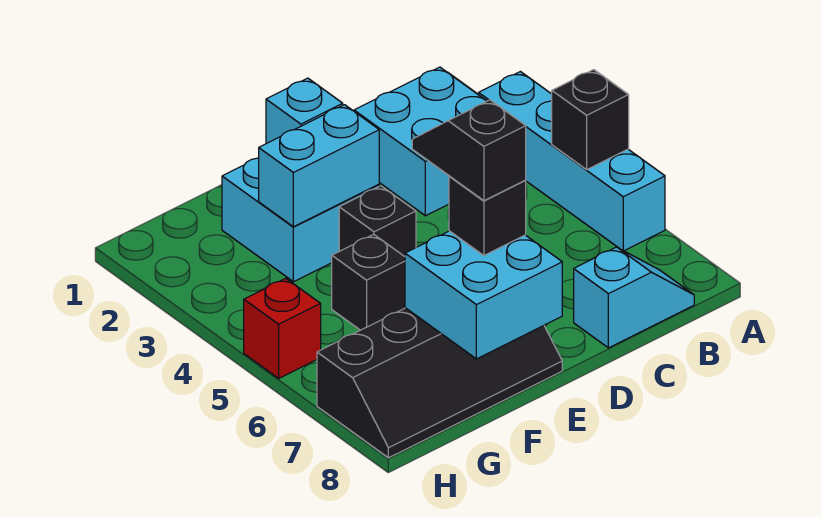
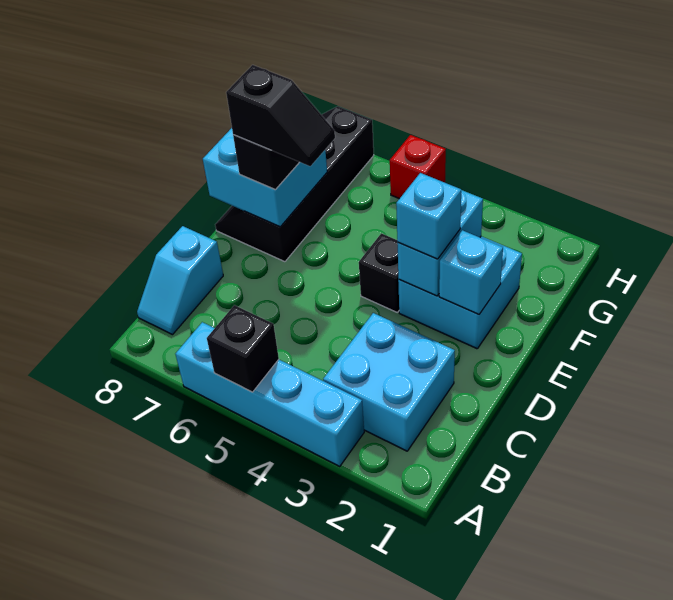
none -> cyan 1x1 brick [396,173,461,259]
black 1x1 brick [332,234,405,330] -> none

